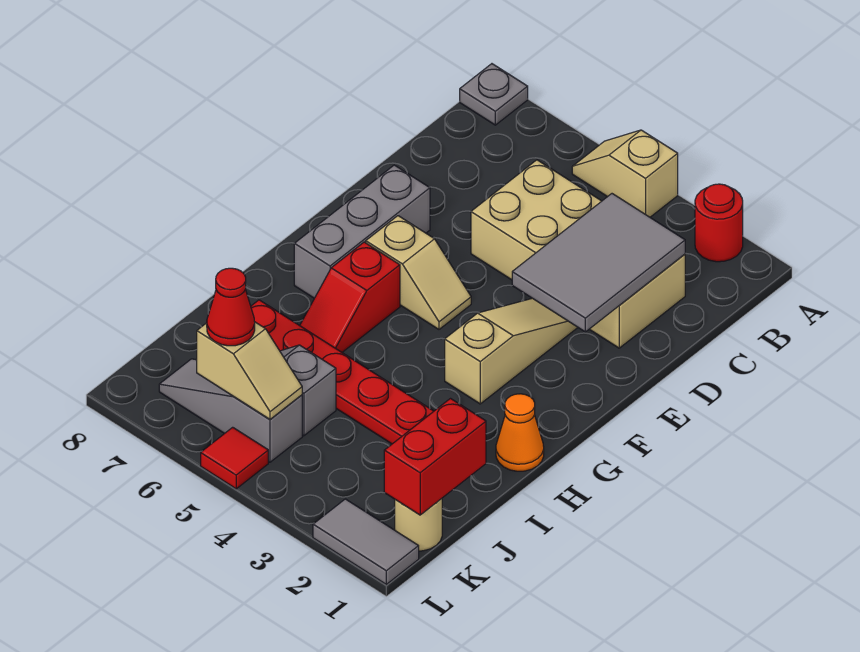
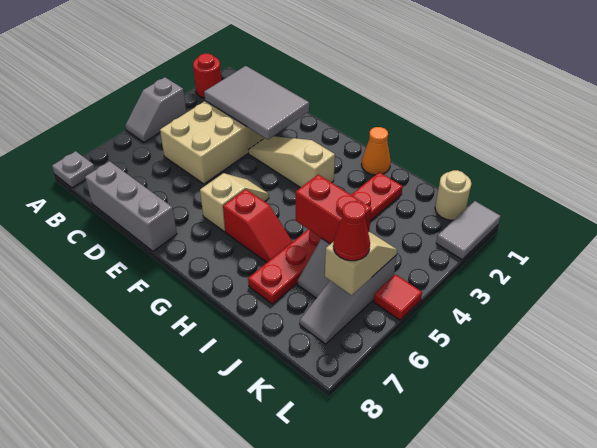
tan 1x2 slope [572,130,678,217] -> grey 1x2 slope [125,77,186,142]
grey 1x3 brick [294,165,430,298] -> grey 1x3 brick moved to [85,161,177,251]
red 1x2 brick [384,399,486,515] -> red 1x2 brick moved to [296,174,371,244]

